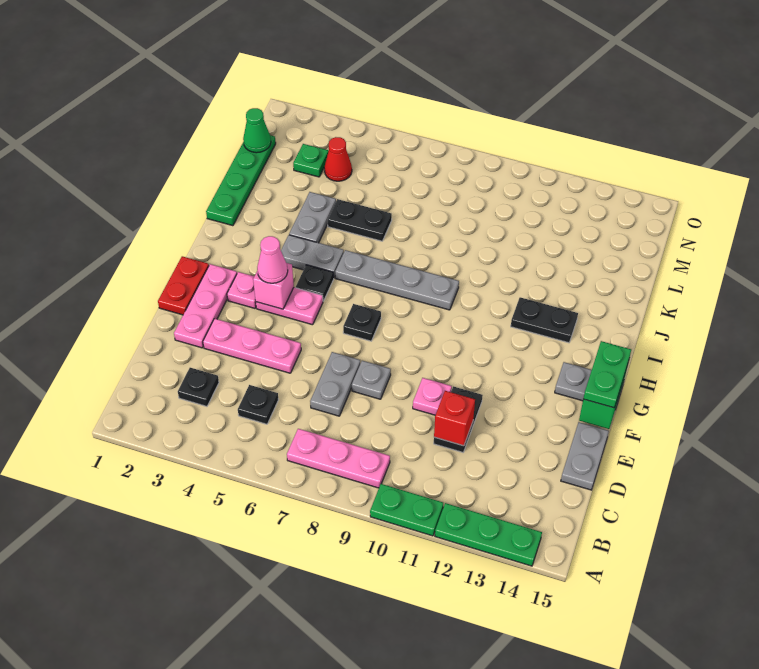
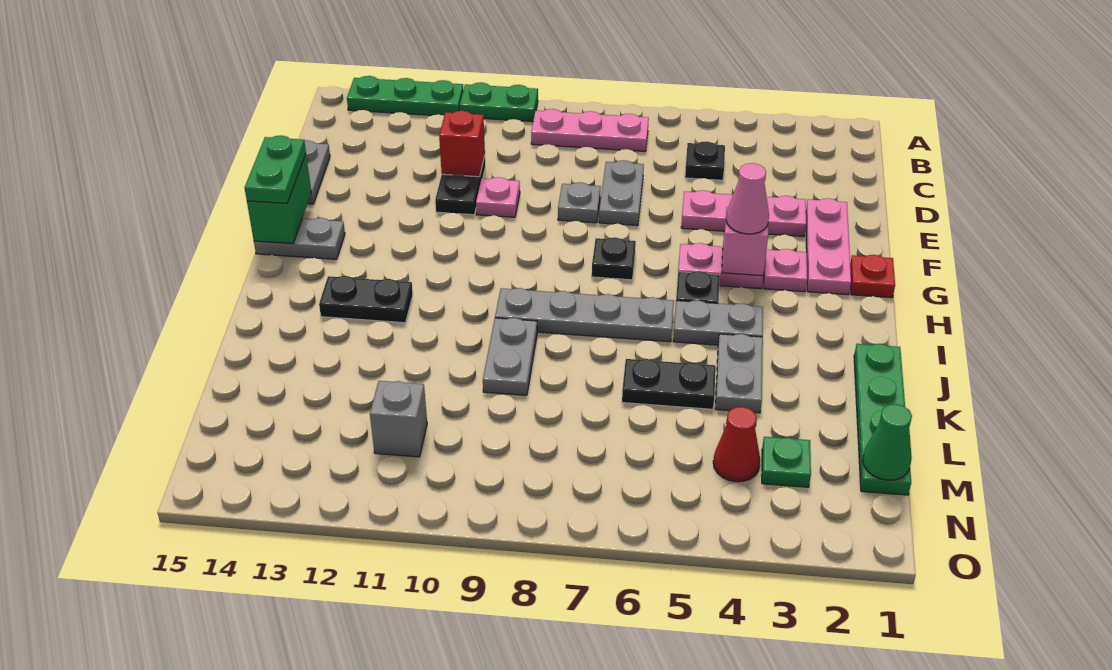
black 1x1 plate [178,368,219,406] -> none
red 1x2 plate [158,256,209,315] -> red 1x1 plate [850,255,895,298]
none -> grey 1x2 plate [483,318,537,395]
none -> grey 1x1 brick [370,381,427,457]

